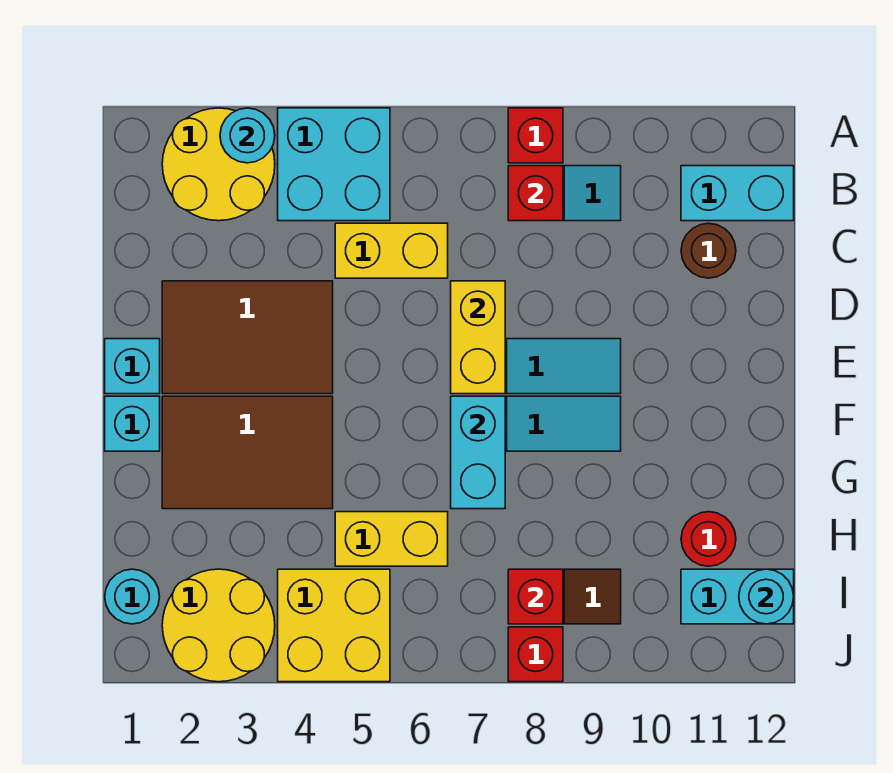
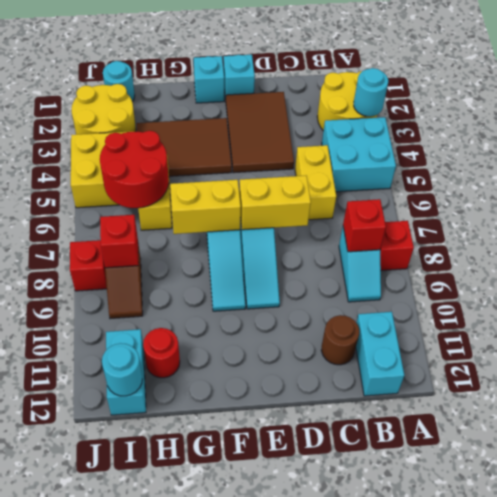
brown 2x3 tile [162,396,333,509] -> brown 2x3 tile turned to [137,118,232,176]
cyan 1x2 brick [451,396,505,509] -> yellow 1x2 brick [170,180,241,234]
none -> red 2x2 round brick [100,131,169,208]

